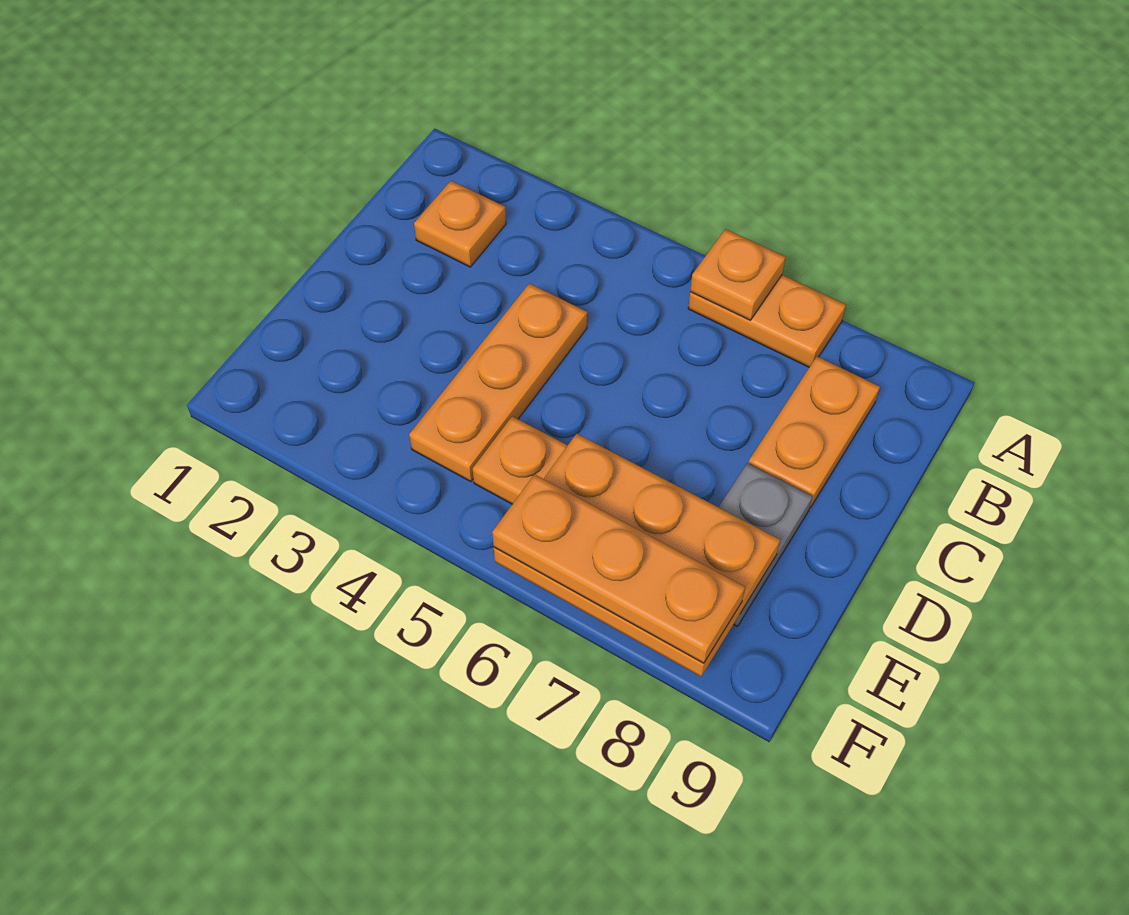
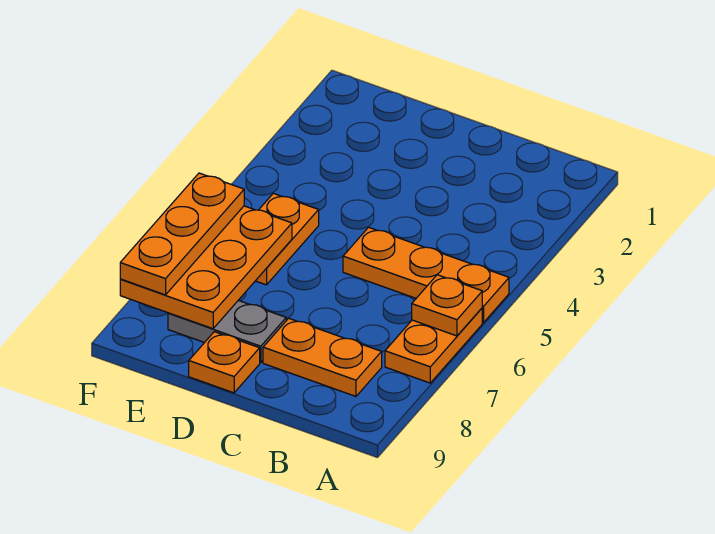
orange 1x1 plate [414,181,506,267] -> orange 1x1 plate moved to [189,332,260,393]
orange 1x3 plate [409,283,587,482] -> orange 1x3 plate moved to [343,227,509,322]

